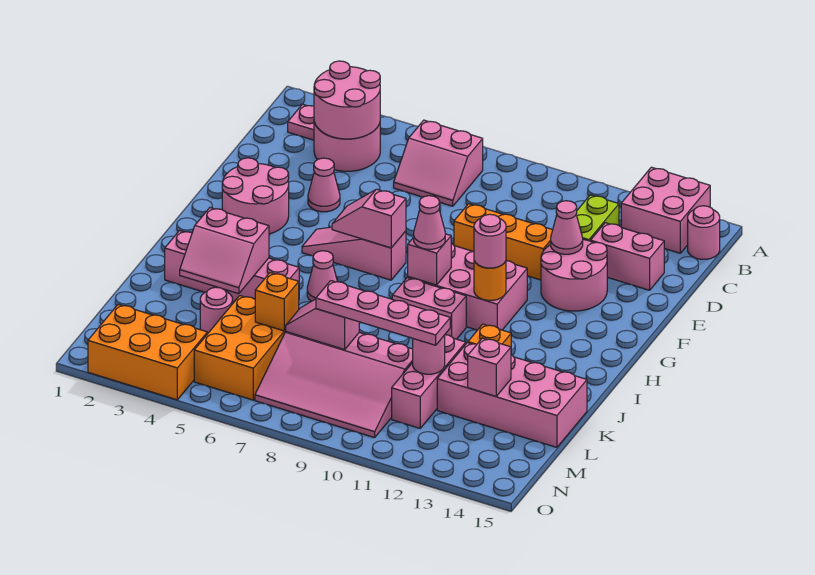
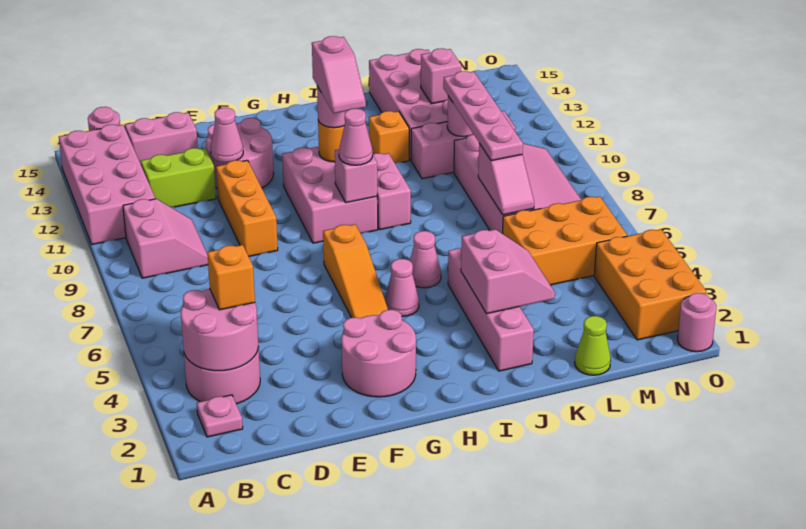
pink 2x2 brick [621,167,710,253] -> pink 2x4 brick [59,124,155,244]
pink 2x2 slope [394,120,483,206] -> pink 2x2 slope moved to [123,199,208,278]
pink 1x2 brick [591,223,664,290] -> pink 1x2 brick turned to [125,112,198,164]
pink 1x1 cone [308,158,340,212] -> pink 1x1 cone moved to [385,259,419,316]
pink 1x3 slope [302,227,406,280] -> orange 1x3 slope [323,224,388,318]
pink 1x2 slope [332,189,406,248] -> pink 1x2 slope moved to [312,36,366,113]
none -> lime 1x1 cone [575,316,611,375]
pink 1x1 round brick [200,287,232,334] -> pink 1x1 round brick moved to [677,293,716,352]
orange 1x1 brick [255,273,299,331] -> orange 1x1 brick moved to [207,245,255,310]

